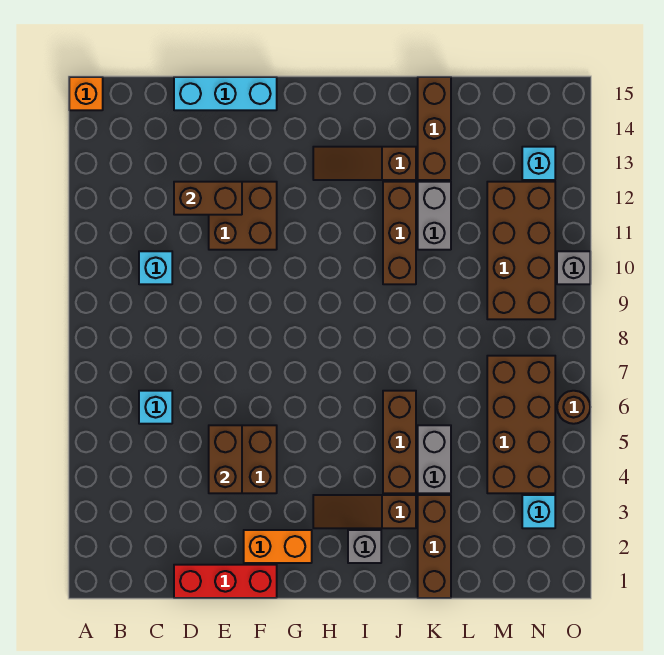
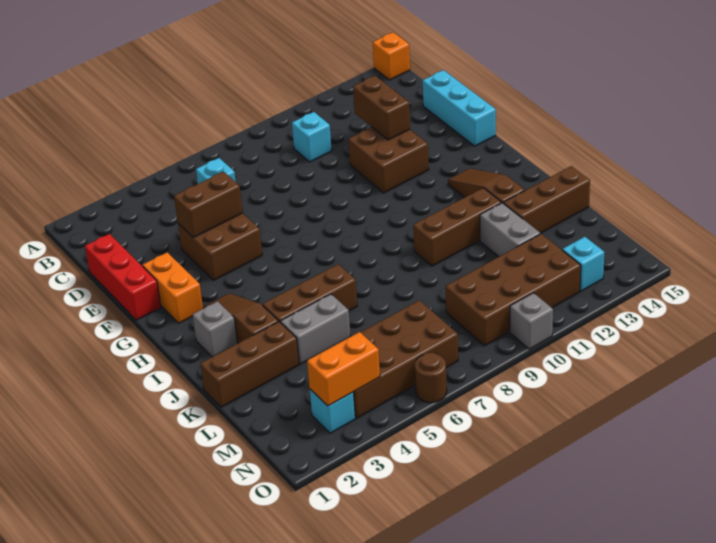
grey 1x2 brick [418,182,451,250] -> grey 1x2 brick turned to [480,203,540,257]
none -> orange 1x2 brick [307,332,380,406]

